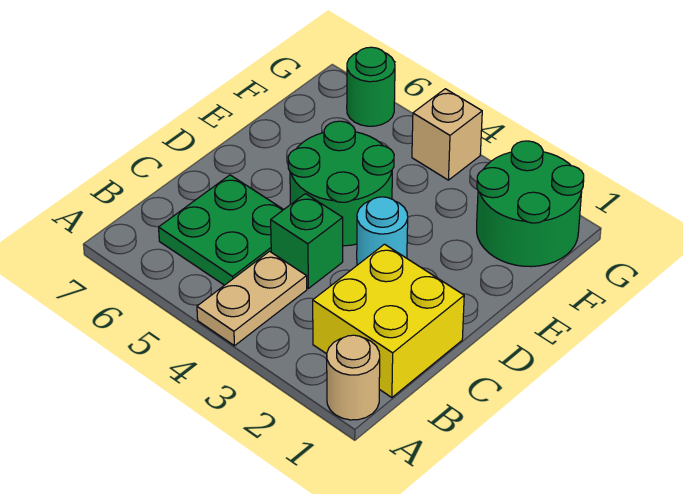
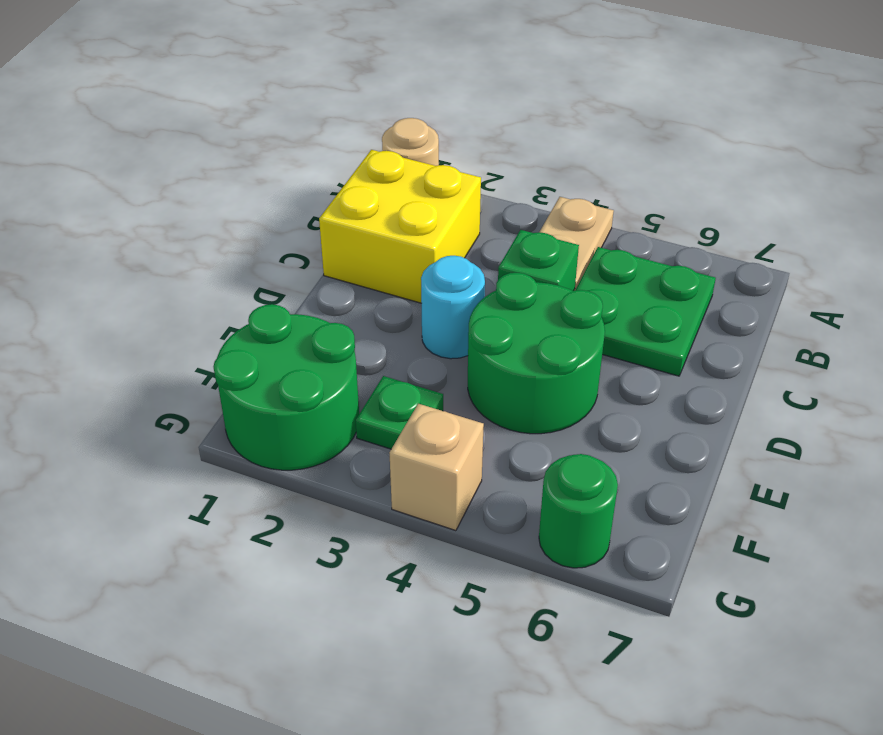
none -> green 1x1 plate [356,376,443,449]

